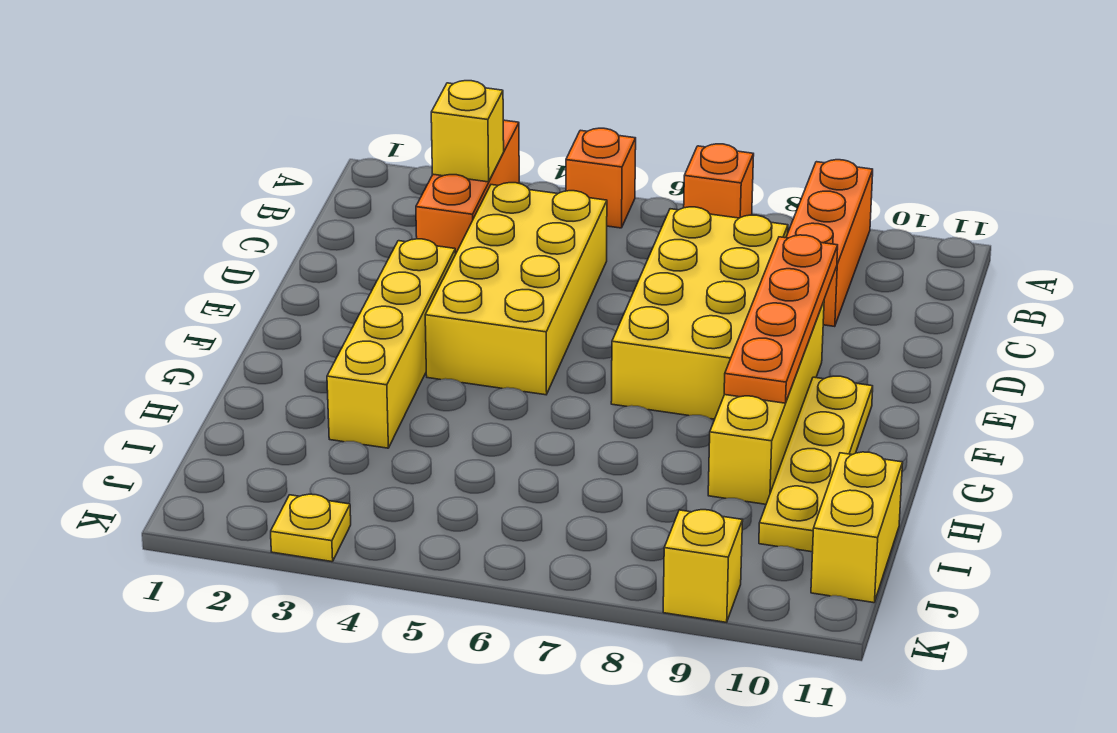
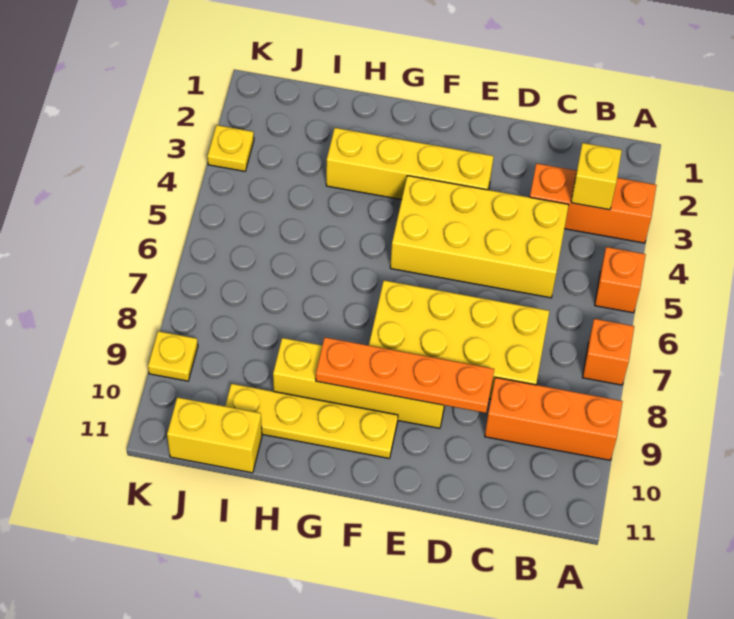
yellow 1x1 brick [663,510,743,622] -> yellow 1x1 plate [148,331,198,381]

